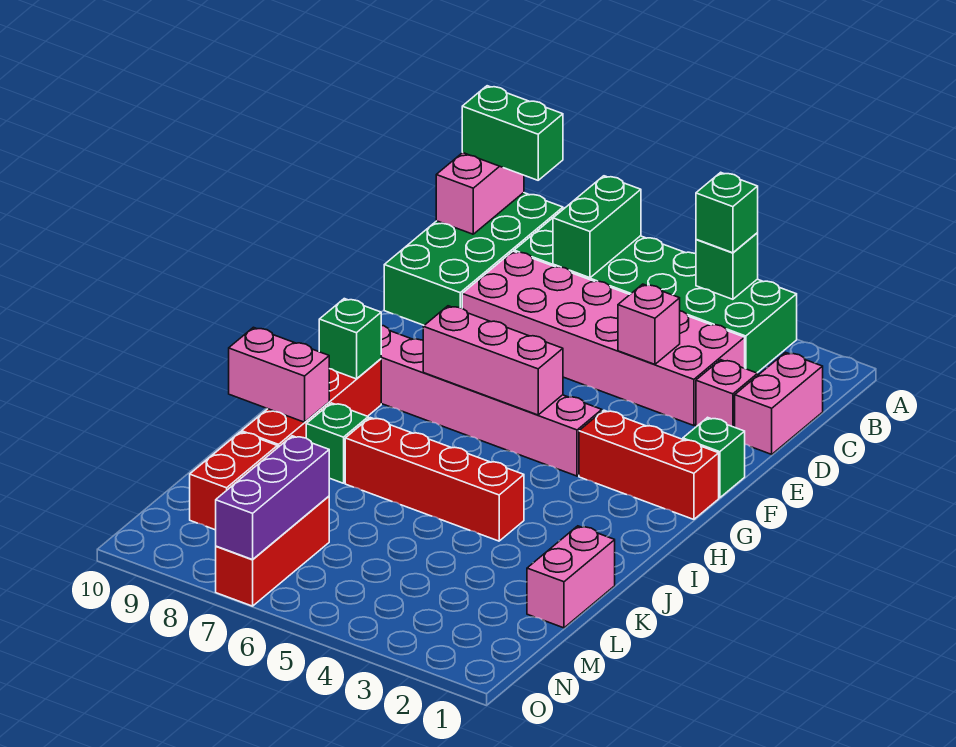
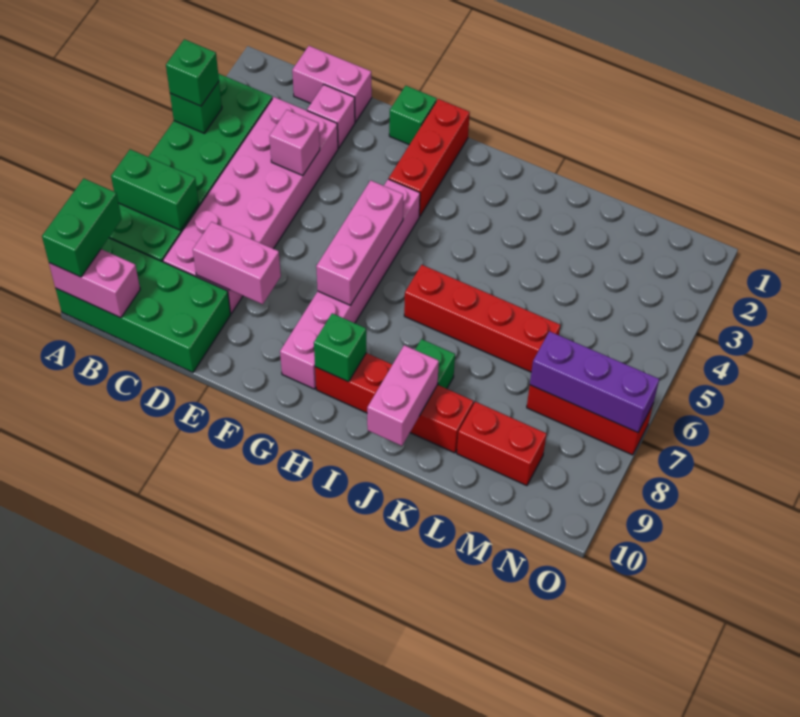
red 1x4 brick [345,418,524,541] -> red 1x4 brick turned to [404,265,560,372]
pink 1x2 brick [527,526,615,628] -> pink 1x2 brick moved to [193,222,281,304]

